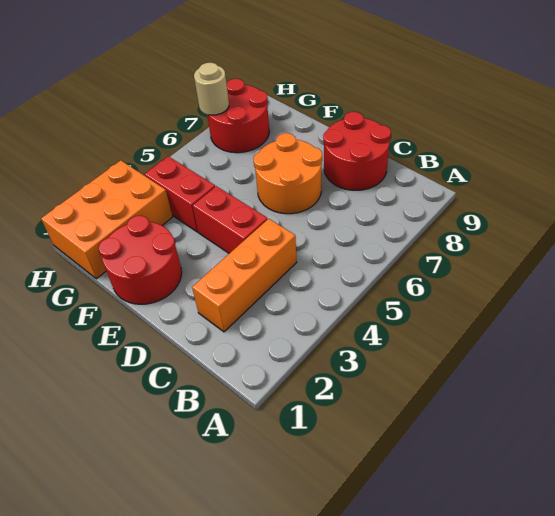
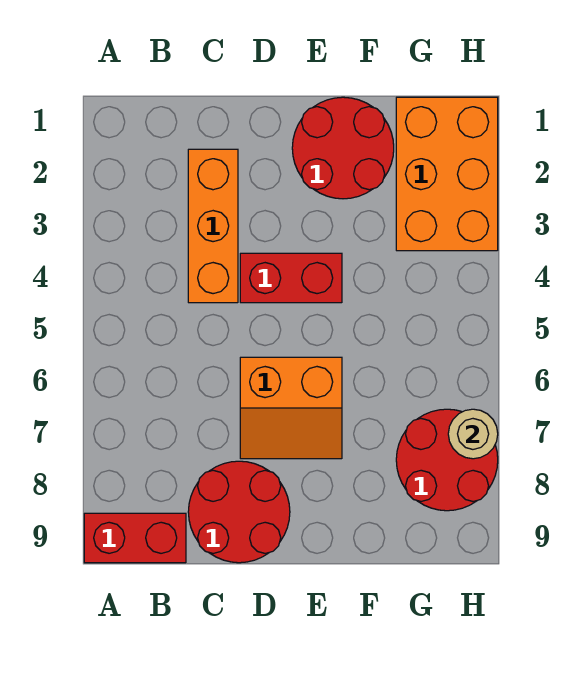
orange 2x2 round brick [253,133,322,214] -> orange 2x2 slope [240,357,342,459]
red 1x2 brick [145,156,215,232] -> red 1x2 brick moved to [84,513,186,563]

